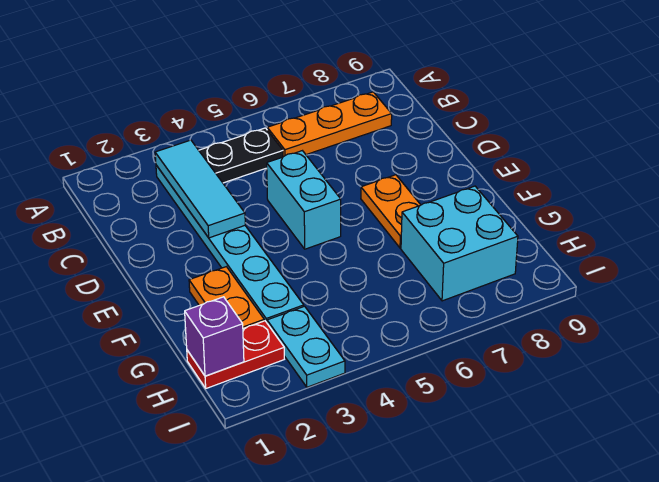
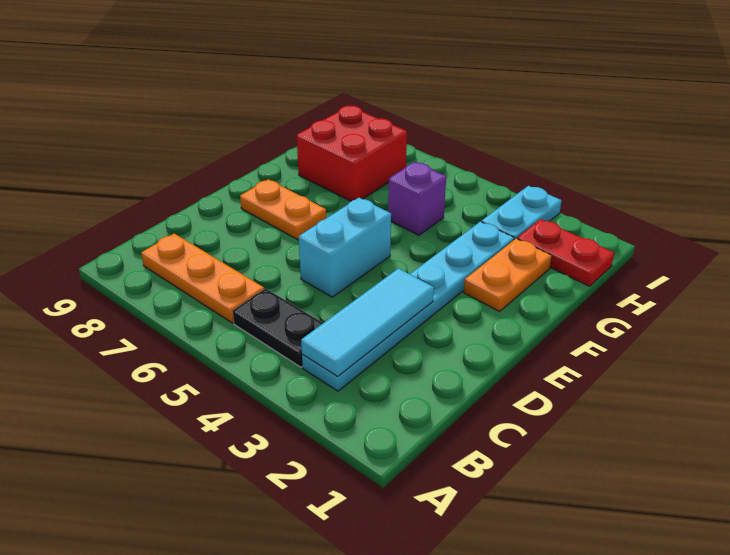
orange 1x2 plate [361,175,420,248] -> orange 1x2 plate turned to [240,179,326,240]
cyan 2x2 brick [401,186,518,301] -> red 2x2 brick [297,106,407,201]
purple 1x1 brick [185,297,244,376] -> purple 1x1 brick moved to [388,162,446,235]

